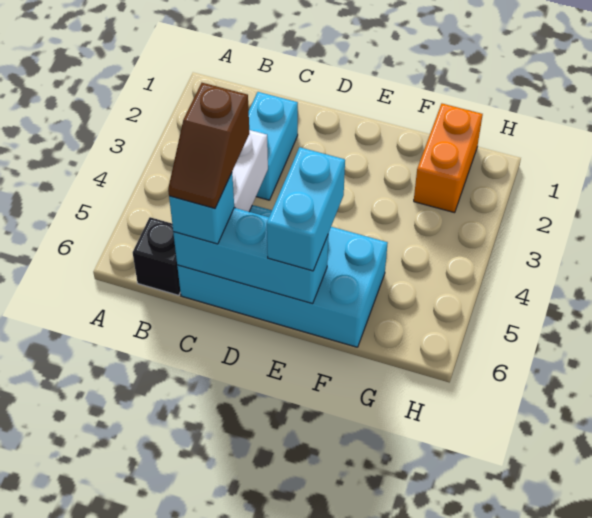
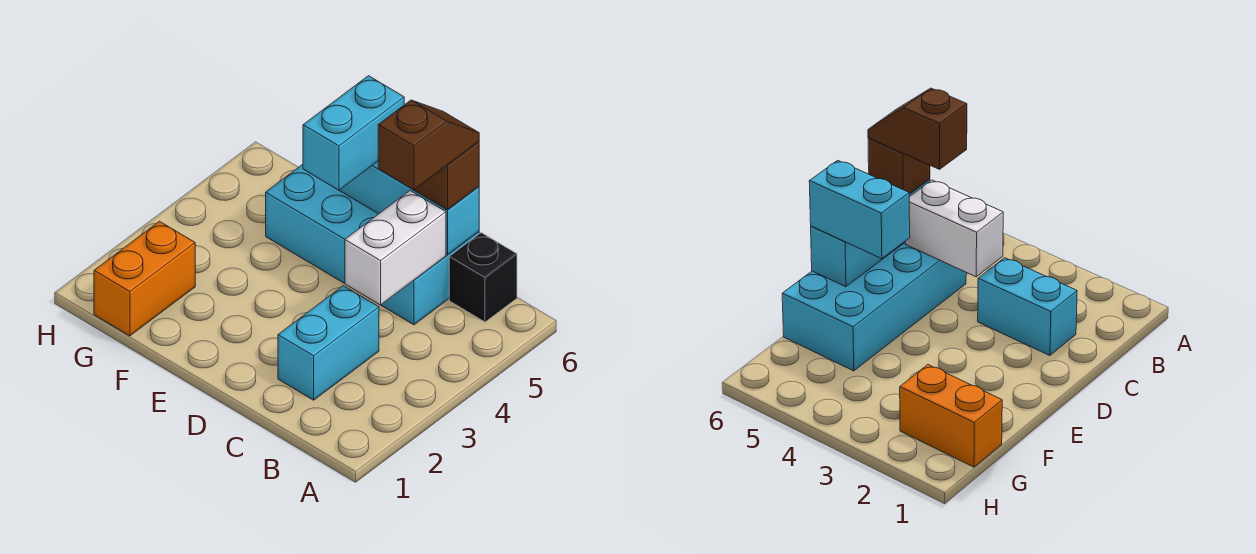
cyan 1x1 brick [169,173,234,244] -> brown 1x1 brick [415,142,479,210]

